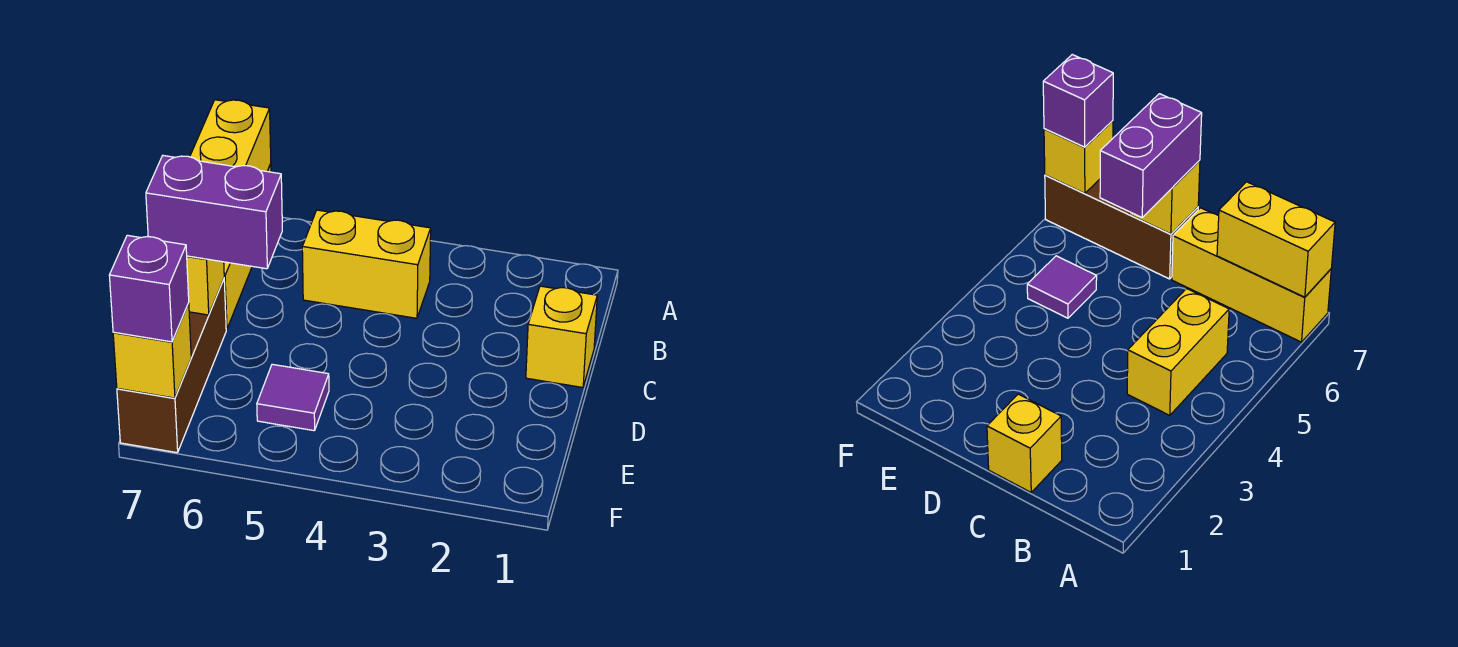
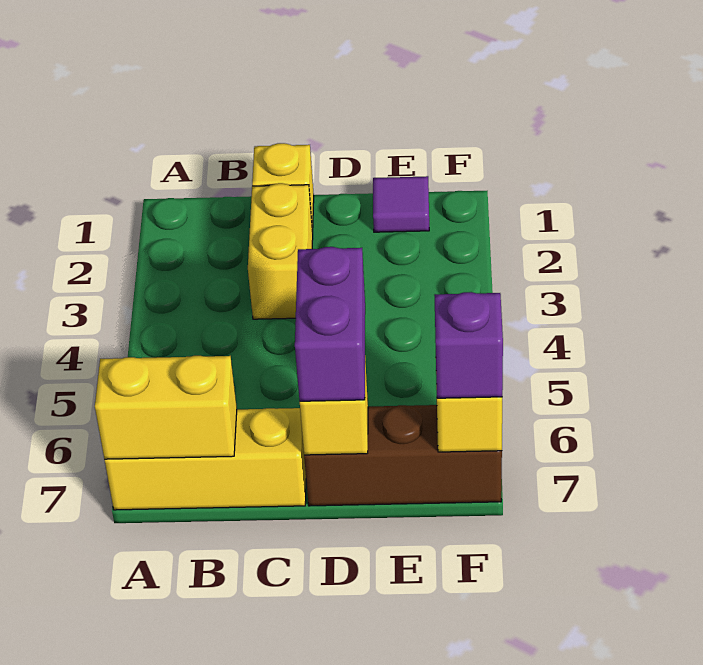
yellow 1x2 brick [302,210,431,318] -> yellow 1x2 brick moved to [248,183,313,319]
purple 1x1 tile [257,364,329,431] -> purple 1x1 tile moved to [373,176,429,232]

